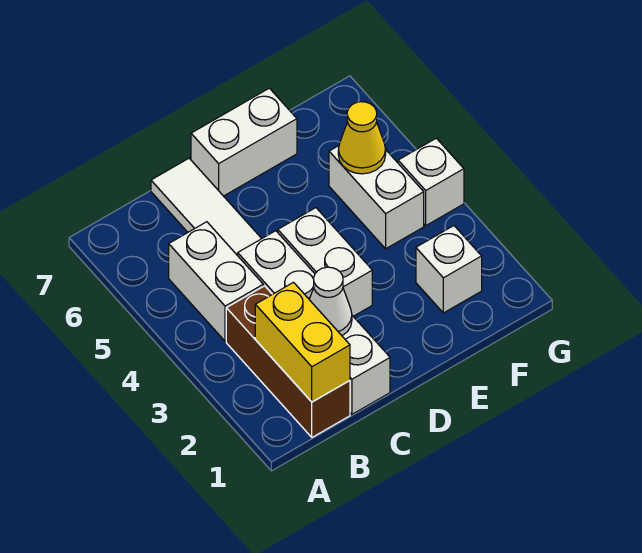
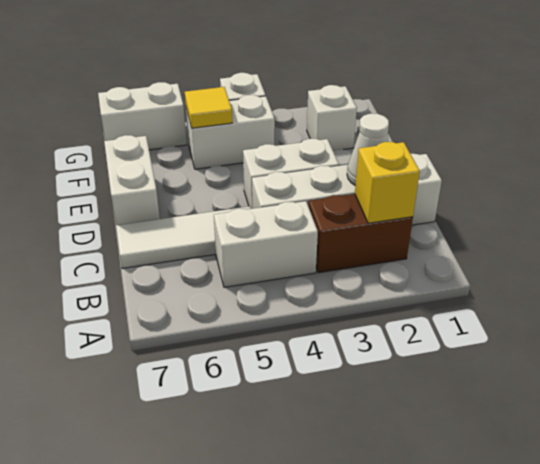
brown 1x3 brick [226,286,350,437] -> brown 1x2 brick [308,194,413,273]
yellow 1x2 brick [255,282,350,402] -> yellow 1x1 brick [355,142,420,223]
yellow 1x1 cone [338,102,386,174] -> yellow 1x1 tile [185,87,232,128]
none -> white 1x2 brick [98,82,187,150]

